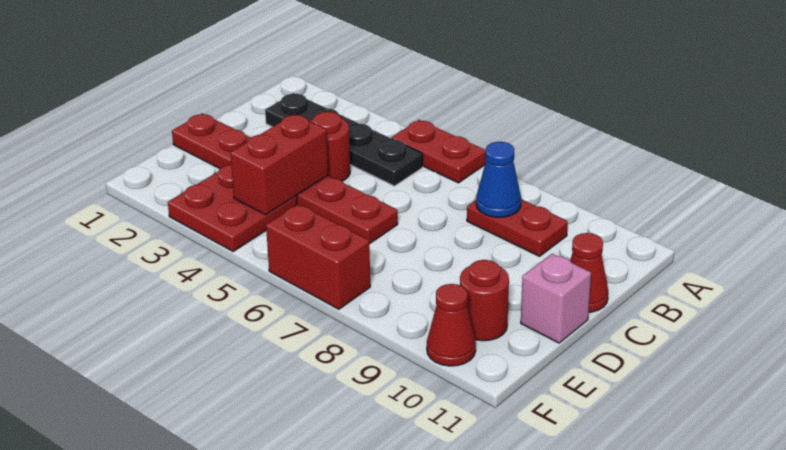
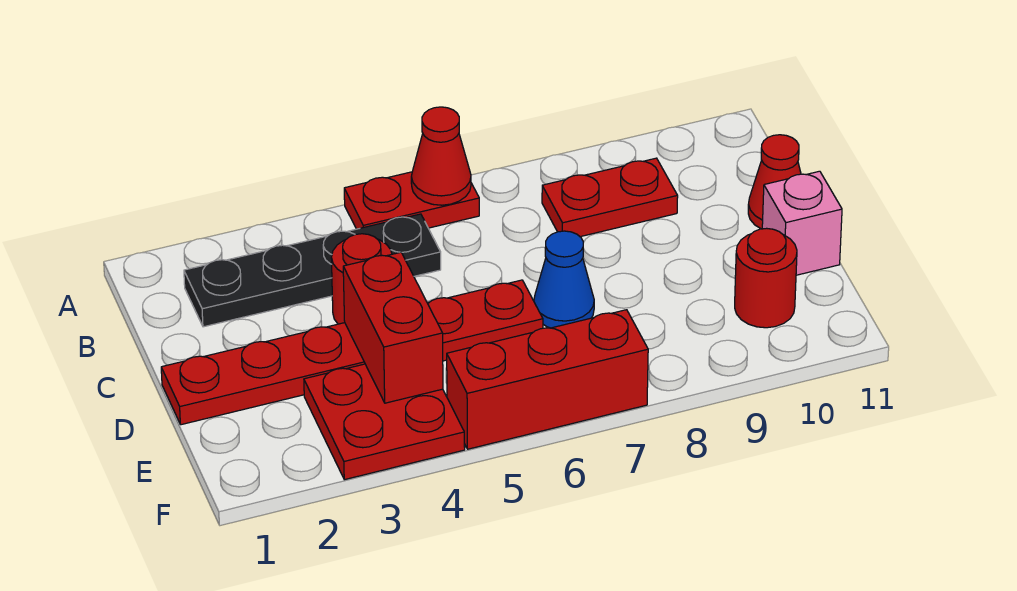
blue 1x1 cone [476,142,521,217] -> blue 1x1 cone moved to [534,231,594,328]
red 1x2 brick [266,204,370,309] -> red 1x3 brick [447,310,648,449]
red 1x1 cone [427,284,476,366] -> red 1x1 cone moved to [411,107,471,205]

